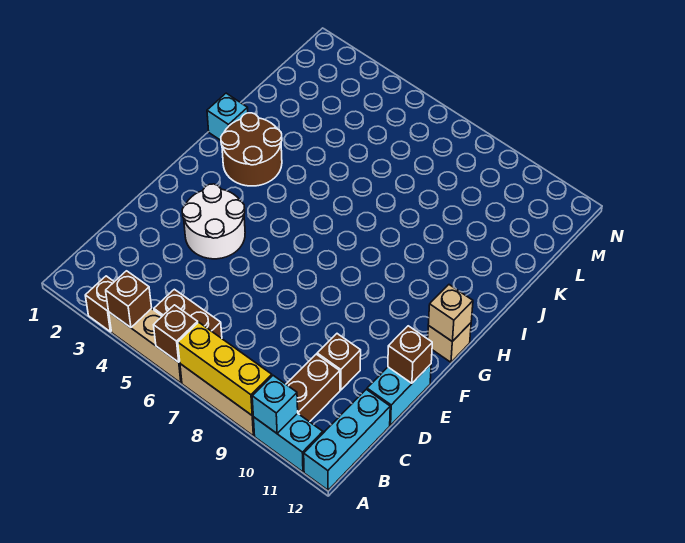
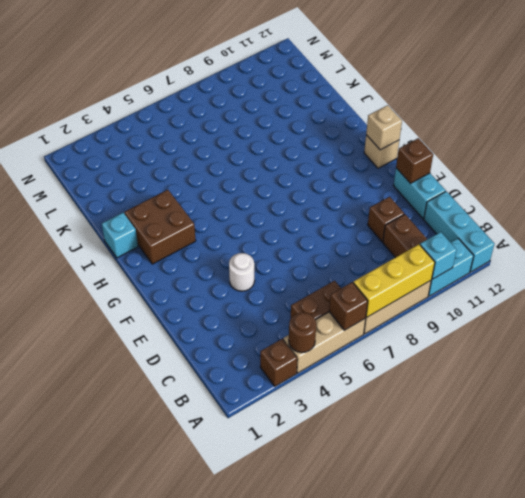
brown 1x1 brick [106,271,152,328] -> brown 1x1 round brick [289,312,316,353]
white 2x2 round brick [182,184,245,259] -> white 1x1 round brick [229,253,255,291]
brown 2x2 round brick [221,113,282,186] -> brown 2x2 brick [124,190,196,264]

